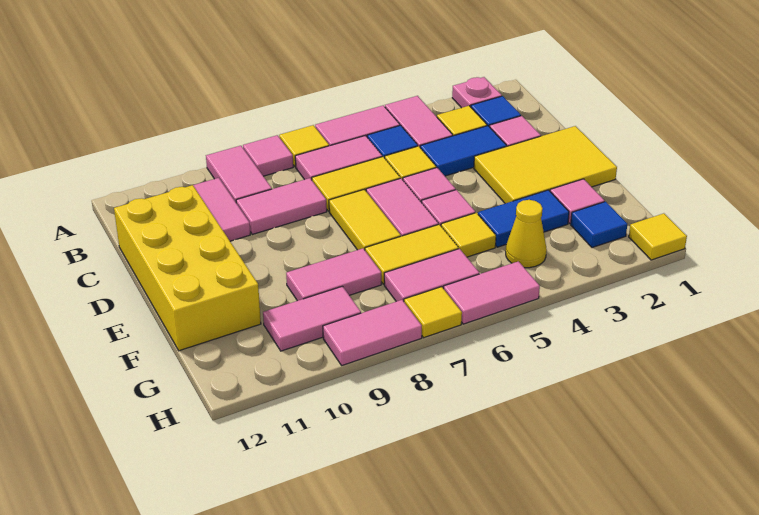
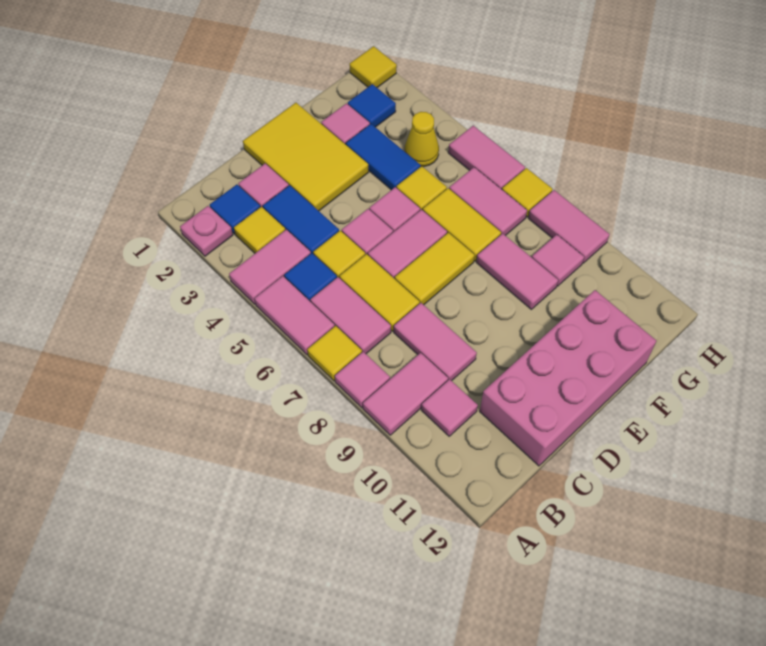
pink 1x2 tile [193,178,250,241] -> pink 1x1 tile [421,379,478,436]
yellow 2x4 brick [114,185,261,351] -> pink 2x4 brick [480,290,656,466]
pink 1x2 tile [263,286,361,351] -> pink 1x1 tile [532,235,584,286]

